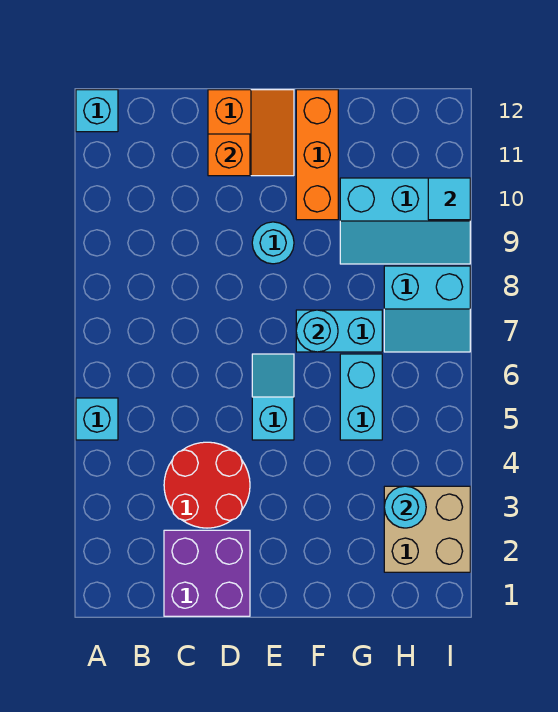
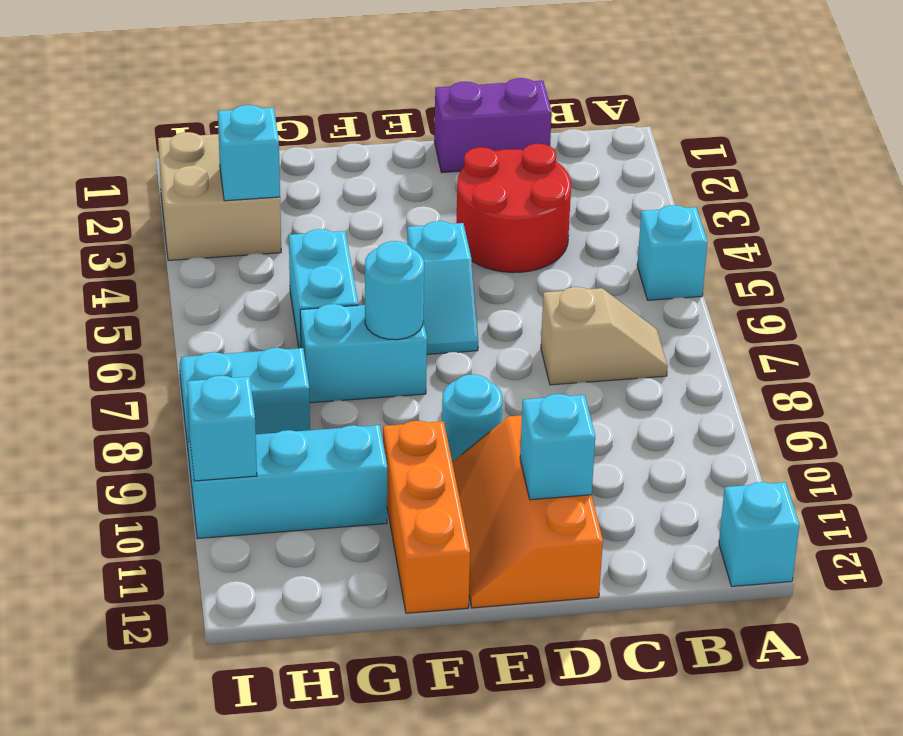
none -> tan 1x2 slope [541,287,668,385]
purple 2x2 brick [164,530,250,616] -> purple 1x2 brick [434,78,552,172]
orange 2x2 slope [208,90,294,176] -> orange 2x3 slope [452,415,603,608]
orange 1x1 brick [208,134,250,176] -> cyan 1x1 brick [520,394,595,500]
cyan 1x1 round brick [384,486,426,528] -> cyan 1x1 brick [218,105,280,201]
cyan 1x1 tile [428,178,470,220] -> cyan 1x1 brick [187,376,257,481]

